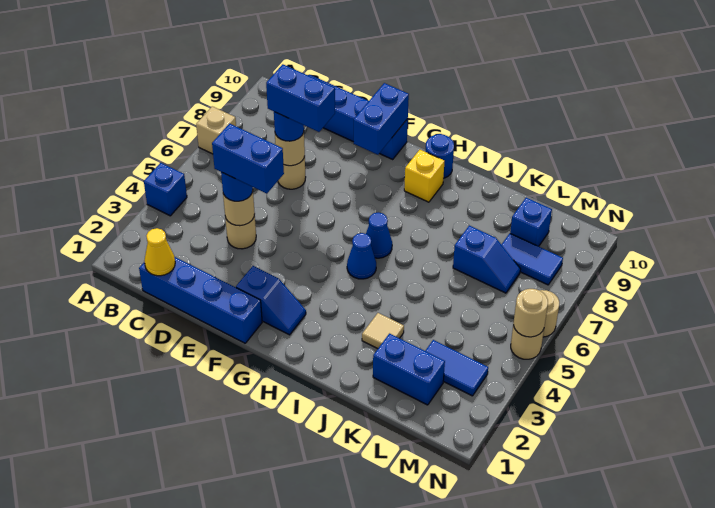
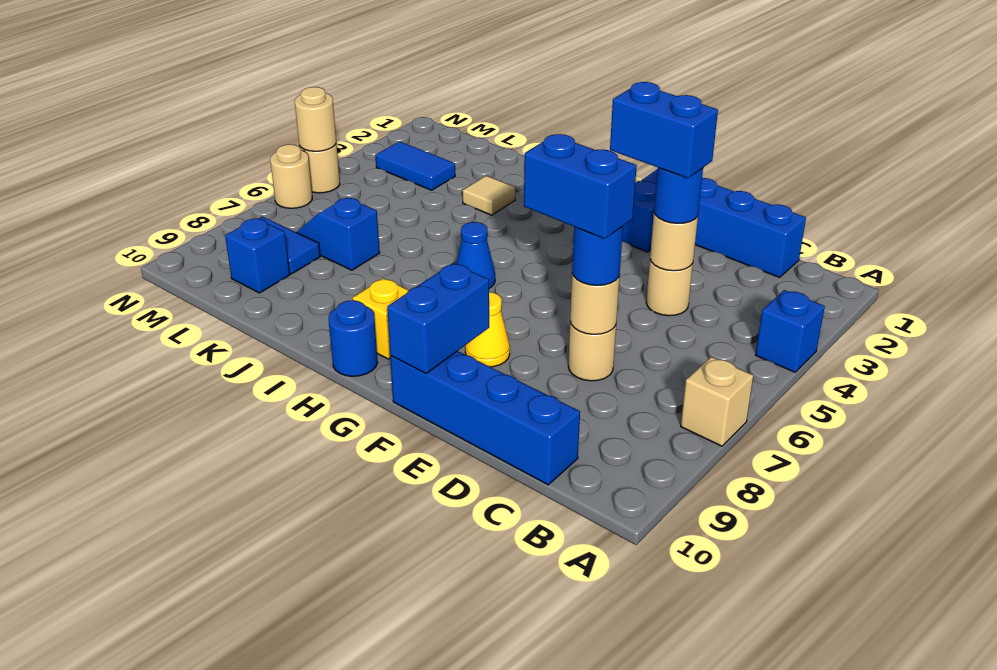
yellow 1x1 cone [144,228,175,276] -> yellow 1x1 cone moved to [465,292,510,367]
blue 1x1 cone [347,233,376,279] -> none
blue 1x2 brick [373,334,445,405] -> none

